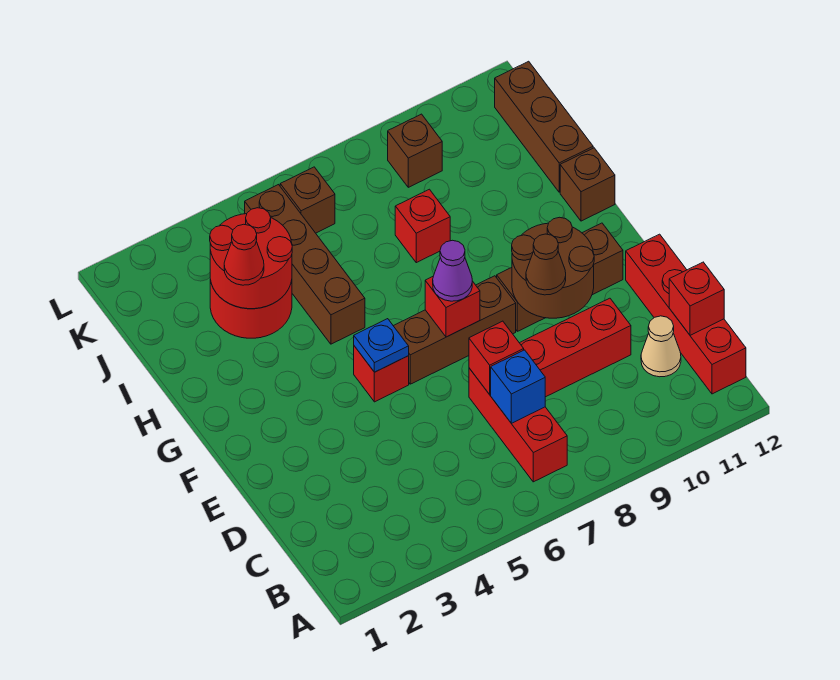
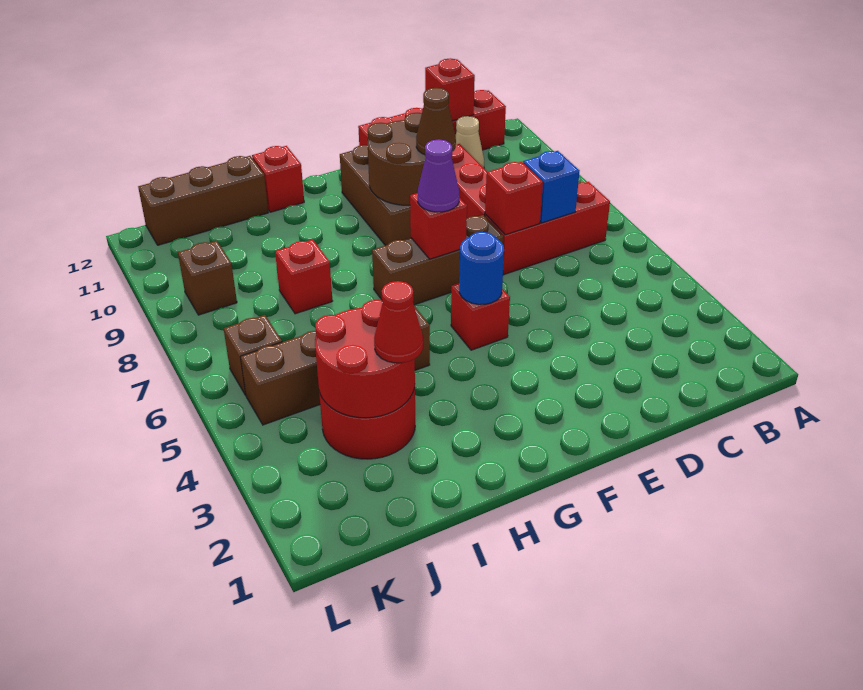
blue 1x1 plate [354,319,409,372] -> blue 1x1 round brick [459,232,504,305]
brown 1x3 brick [394,276,516,384] -> brown 1x3 brick turned to [372,215,503,305]
brown 1x1 brick [560,148,615,221] -> red 1x1 brick [252,146,304,212]

